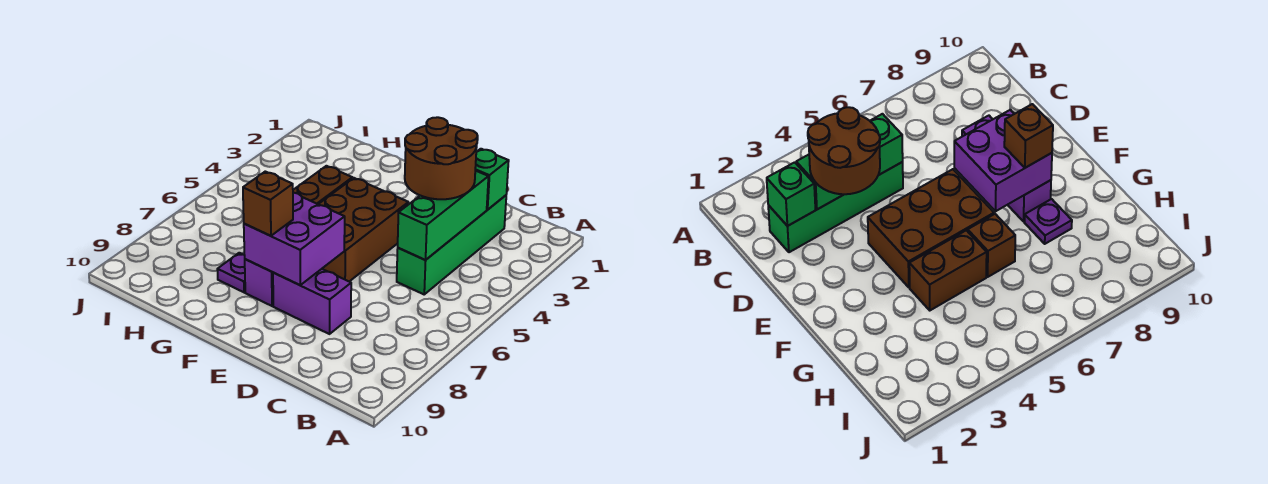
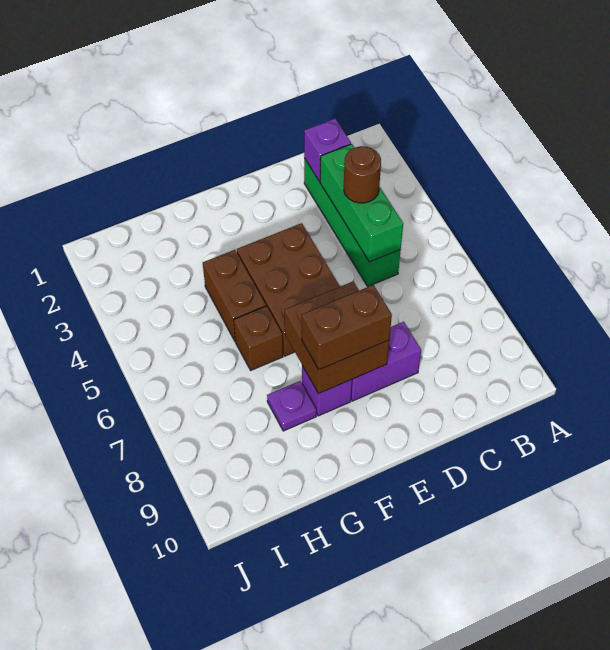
green 1x1 brick [475,149,509,210] -> purple 1x1 brick [304,119,351,182]
brown 2x2 round brick [405,117,478,199] -> brown 1x1 round brick [344,146,381,203]
purple 2x2 brick [244,193,345,285] -> brown 2x2 brick [284,281,389,394]
brown 1x1 brick [243,172,293,236] -> brown 1x2 brick [302,285,392,370]

